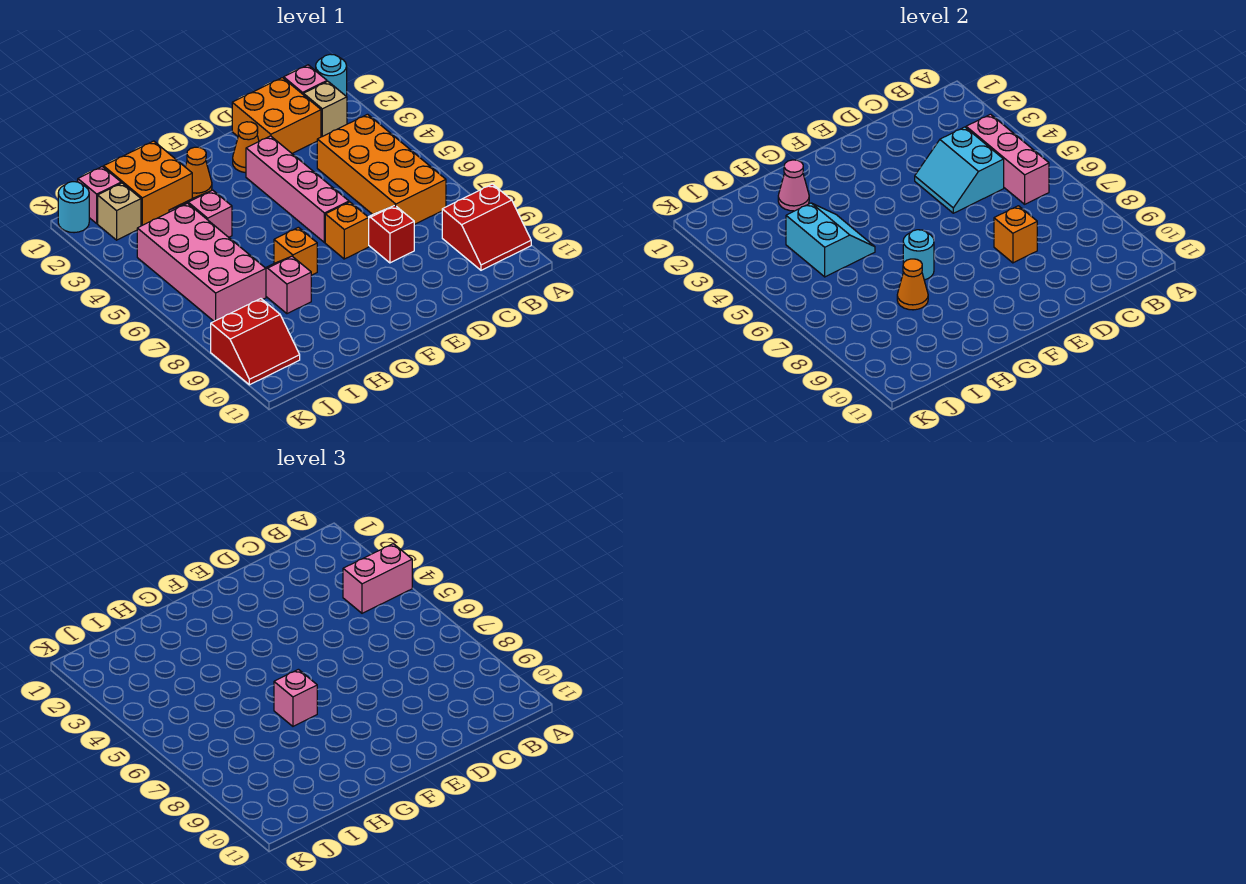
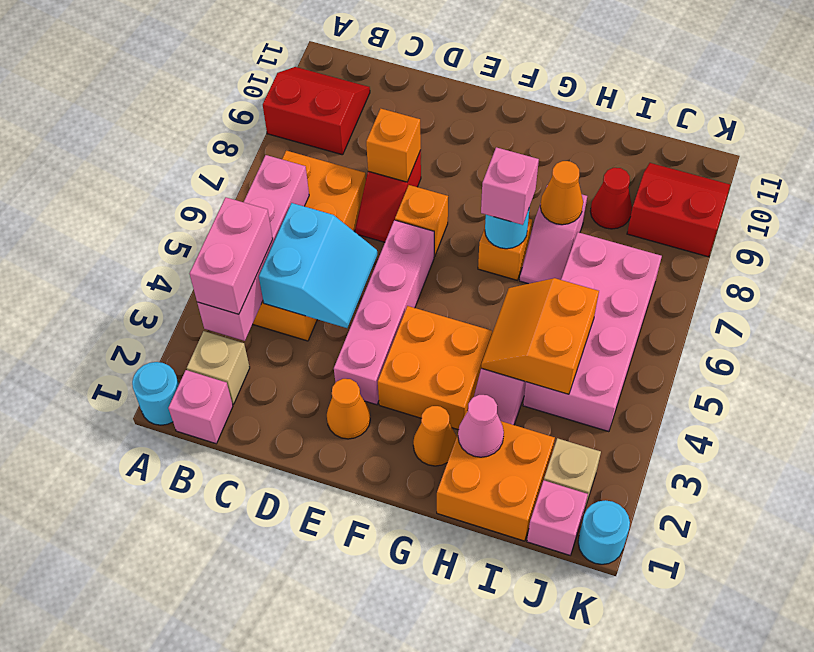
pink 1x2 brick [343,544,412,613] -> pink 1x2 brick turned to [190,197,273,314]
pink 1x3 brick [966,114,1049,204] -> pink 1x4 brick [197,155,309,341]
orange 2x2 brick [232,78,321,153] -> orange 2x2 brick moved to [378,306,492,430]
cyan 2x2 slope [786,203,875,277] -> orange 2x2 slope [481,278,599,394]
none -> red 1x1 cone [590,168,632,229]

